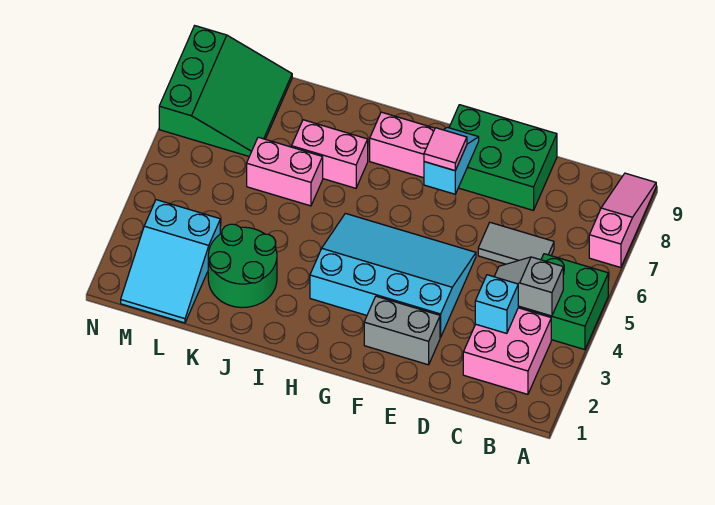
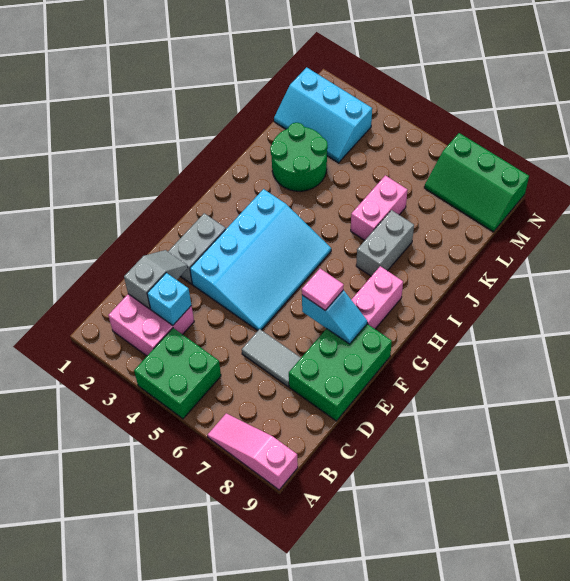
pink 1x3 slope [589,173,656,268] -> pink 1x3 slope turned to [207,413,298,490]
grey 1x2 slope [494,257,563,316] -> grey 1x2 slope moved to [124,250,188,309]
grey 1x2 tile [478,222,554,264] -> grey 1x2 tile turned to [242,329,301,387]
pink 1x2 brick [292,120,368,188] -> grey 1x2 brick [356,210,414,276]
cyan 2x3 slope [121,200,220,323] -> cyan 2x3 slope turned to [274,67,372,163]
green 3x3 slope [159,26,292,156] -> green 2x3 slope [424,133,529,232]

